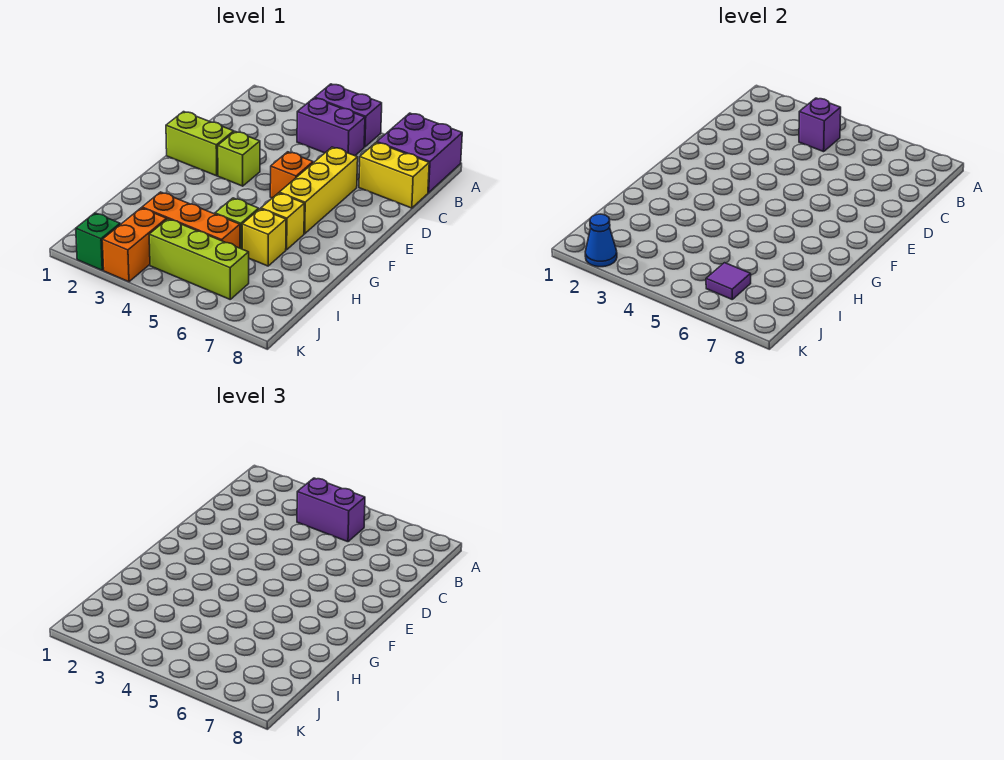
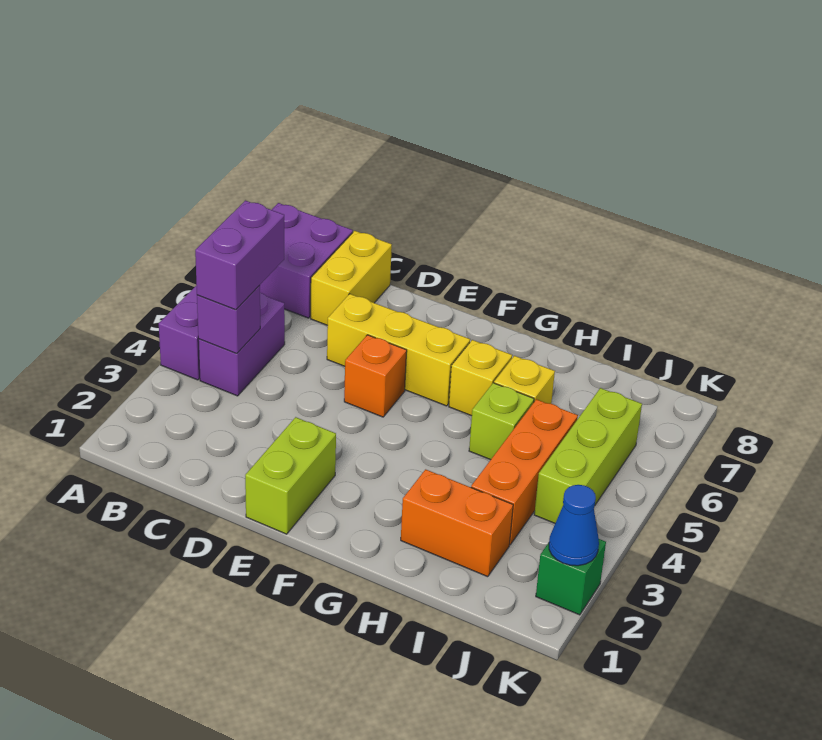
lime 1x1 brick [218,132,260,186] -> none
orange 1x2 brick [102,208,167,282] -> orange 1x2 brick moved to [401,469,513,577]
purple 1x1 tile [706,263,751,299] -> none

